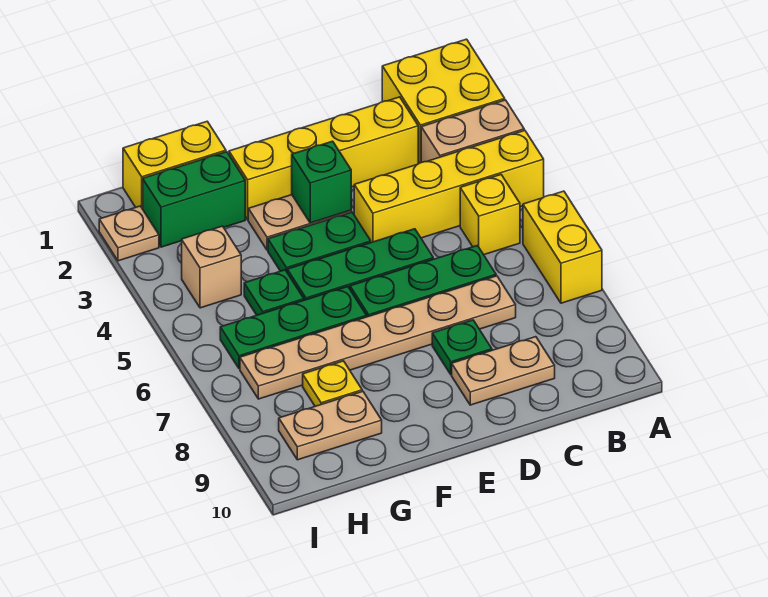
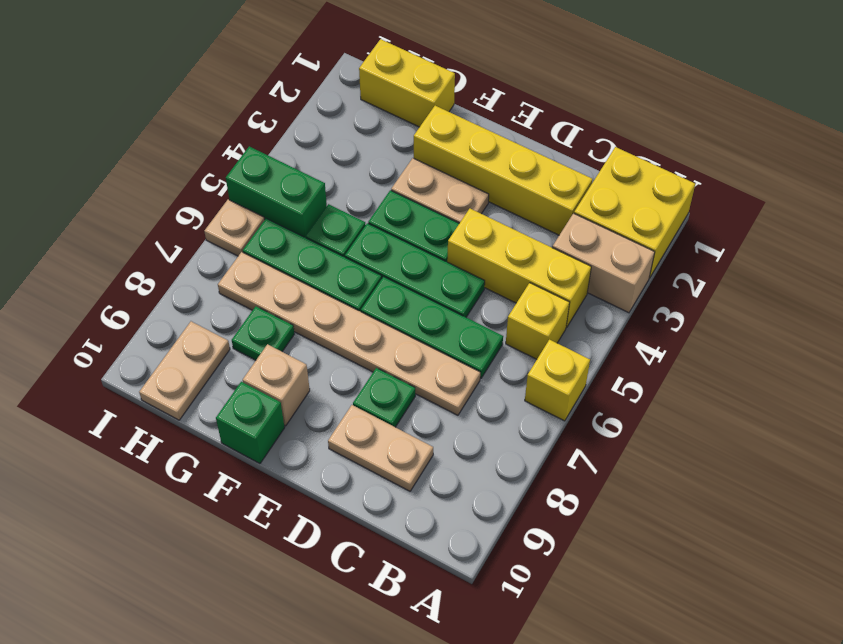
yellow 1x4 brick [354,130,544,242] -> yellow 1x3 brick [447,208,591,328]
yellow 1x2 brick [523,191,602,303] -> yellow 1x1 brick [525,340,590,421]
green 1x1 brick [292,141,351,223] -> green 1x1 brick moved to [216,382,285,463]
green 1x2 brick [143,152,245,247] -> green 1x2 brick moved to [226,146,327,238]
yellow 1x1 plate [303,361,362,406] -> green 1x1 plate [232,306,294,360]
tan 1x2 plate [279,391,382,460] -> tan 1x2 plate turned to [139,321,230,420]
tan 1x1 brick [182,226,241,308] -> tan 1x1 brick moved to [243,344,310,426]
tan 1x1 plate [99,206,159,261] -> tan 1x1 plate moved to [204,200,264,256]

